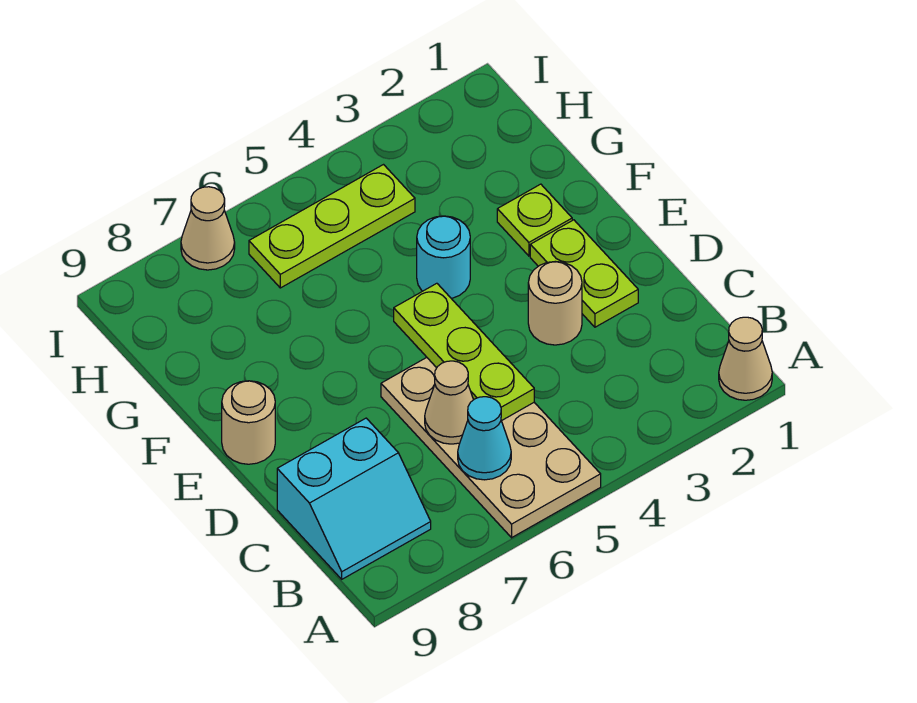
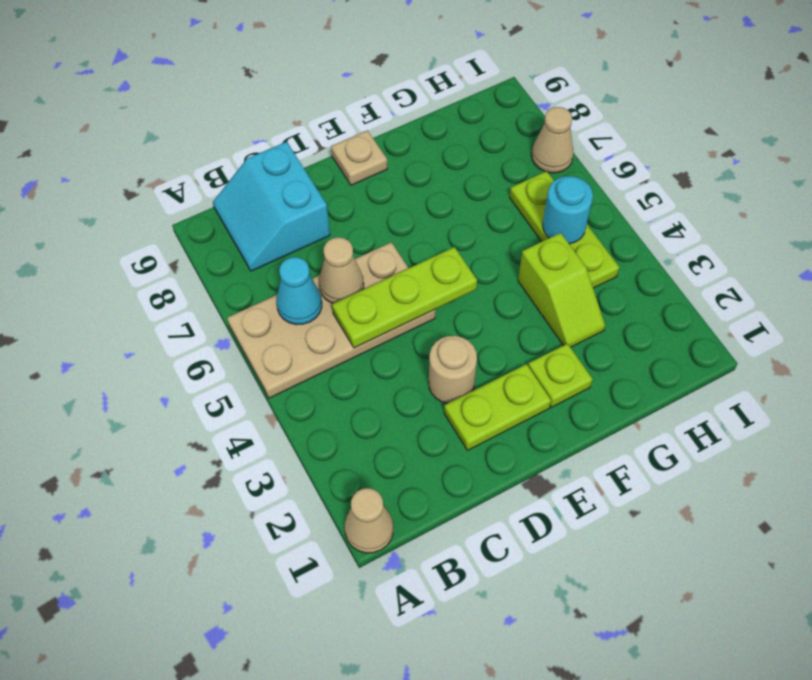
tan 1x1 round brick [222,381,275,464] -> tan 1x1 plate [331,130,387,185]
cyan 1x1 round brick [417,216,470,299] -> cyan 1x1 round brick moved to [543,176,593,244]
none -> lime 1x2 slope [518,233,605,347]

